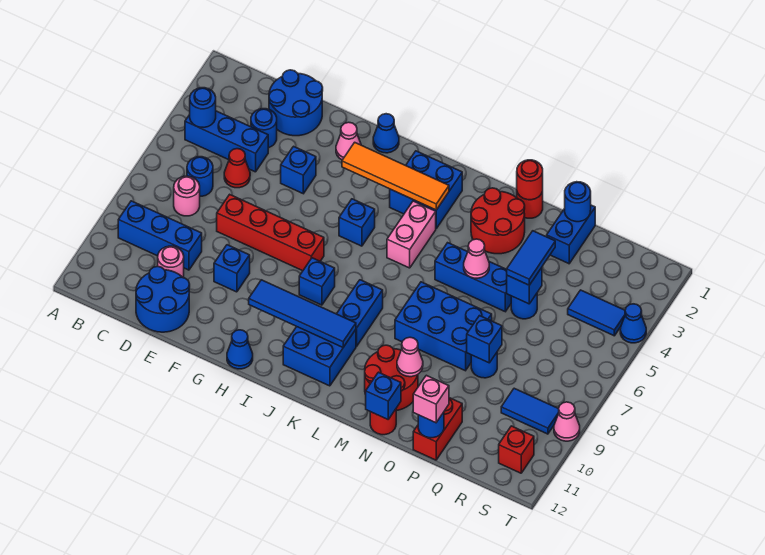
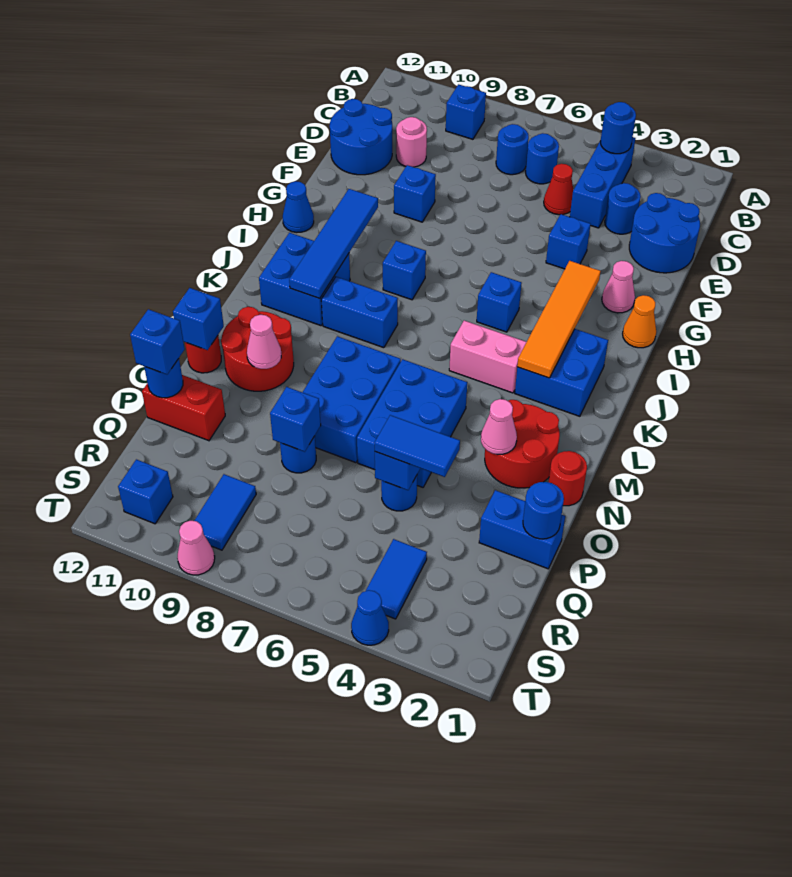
blue 1x3 brick [118,201,202,270] -> blue 1x1 brick [446,84,486,139]
pink 1x1 round brick [174,176,200,216] -> blue 1x1 round brick [496,124,529,175]
red 1x4 brick [217,194,324,271] -> none
blue 1x1 cone [373,114,399,153] -> orange 1x1 cone [623,295,656,348]
blue 1x3 brick [435,243,511,312] -> blue 2x3 brick [357,359,467,487]
red 1x1 round brick [517,160,543,200] -> none
pink 1x1 cone [464,239,489,278] -> pink 1x1 cone moved to [481,399,517,454]
pink 1x1 brick [413,375,449,423] -> blue 1x1 brick [130,309,185,374]
red 1x1 brick [499,426,534,473] -> blue 1x1 brick [118,459,173,524]

